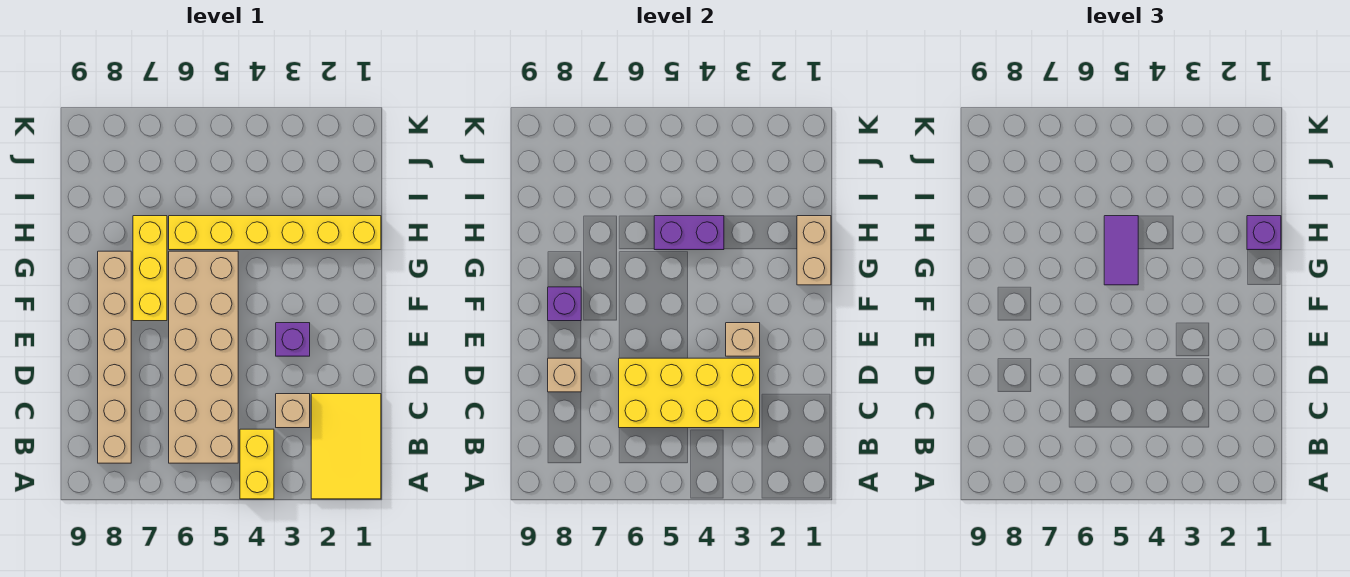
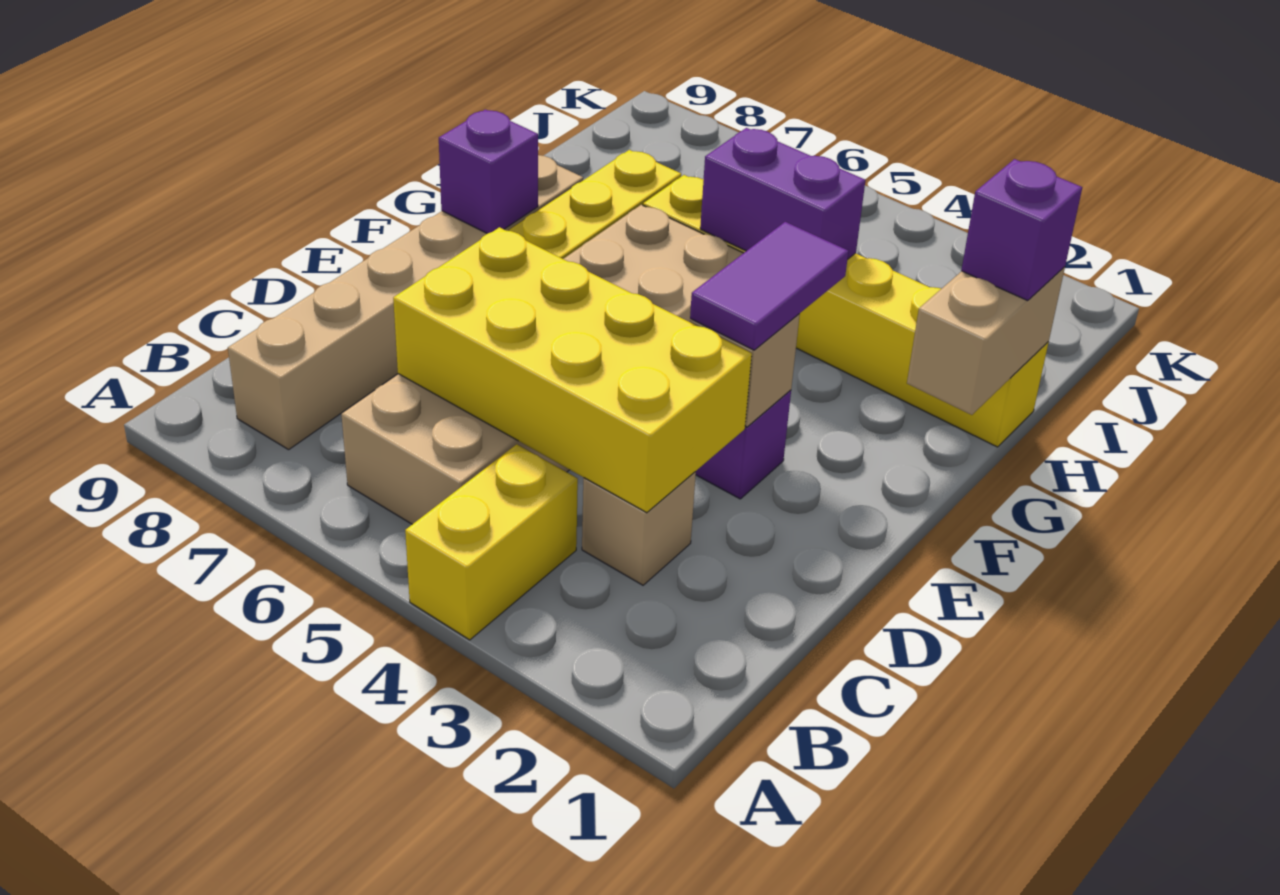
yellow 2x3 tile [311,394,381,499] -> none
tan 1x1 brick [548,358,581,392] -> none
purple 1x2 tile [1104,216,1138,285] -> purple 1x2 tile moved to [690,222,848,350]

